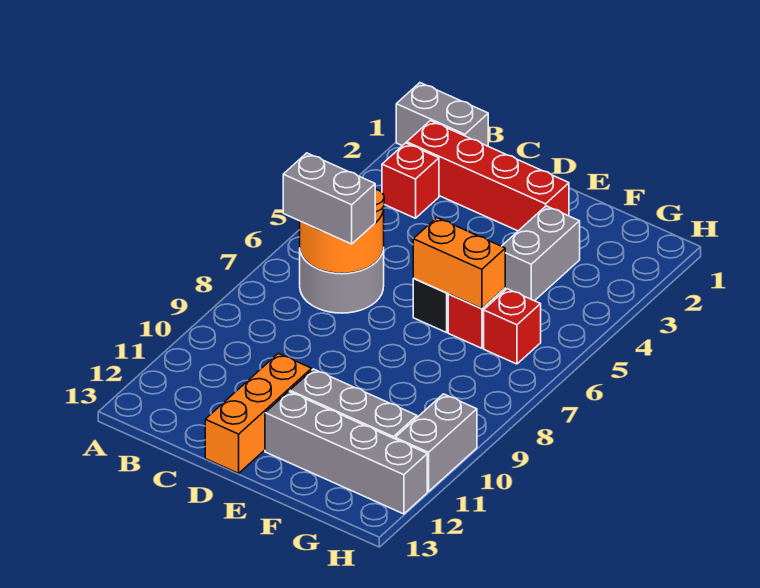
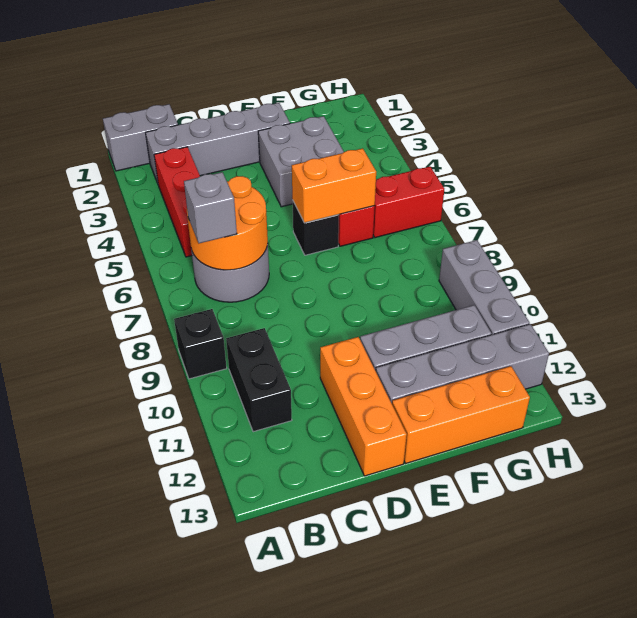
none -> black 1x1 brick [174,309,227,379]
red 1x4 brick [407,121,569,231] -> grey 1x4 brick [146,103,290,183]
red 1x1 brick [382,143,439,218] -> red 1x3 brick [154,147,200,257]
grey 1x2 brick [283,153,375,244] -> grey 1x1 brick [184,172,237,243]
none -> black 1x2 brick [226,328,292,432]
none -> orange 1x3 brick [392,366,530,463]
grey 1x2 brick [502,206,580,301] -> grey 2x2 brick [258,116,344,207]
red 1x1 brick [484,289,541,364] -> red 1x2 brick [373,167,444,238]
grey 1x2 brick [395,394,477,492] -> grey 1x3 brick [439,240,529,335]

